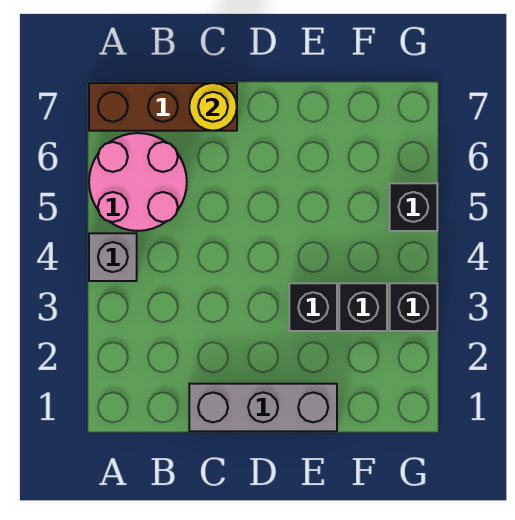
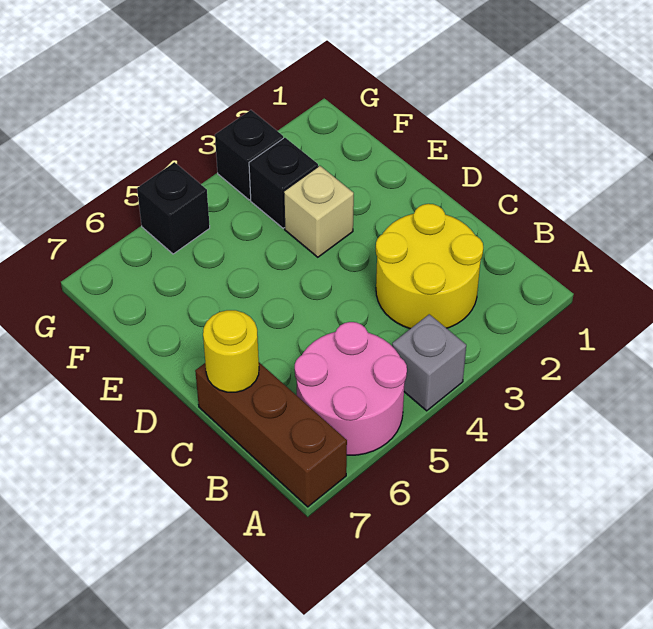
none -> yellow 2x2 round brick [376,204,483,329]
grey 1x3 brick [189,384,337,431] -> none
black 1x1 brick [289,283,337,331] -> tan 1x1 brick [284,166,354,257]

